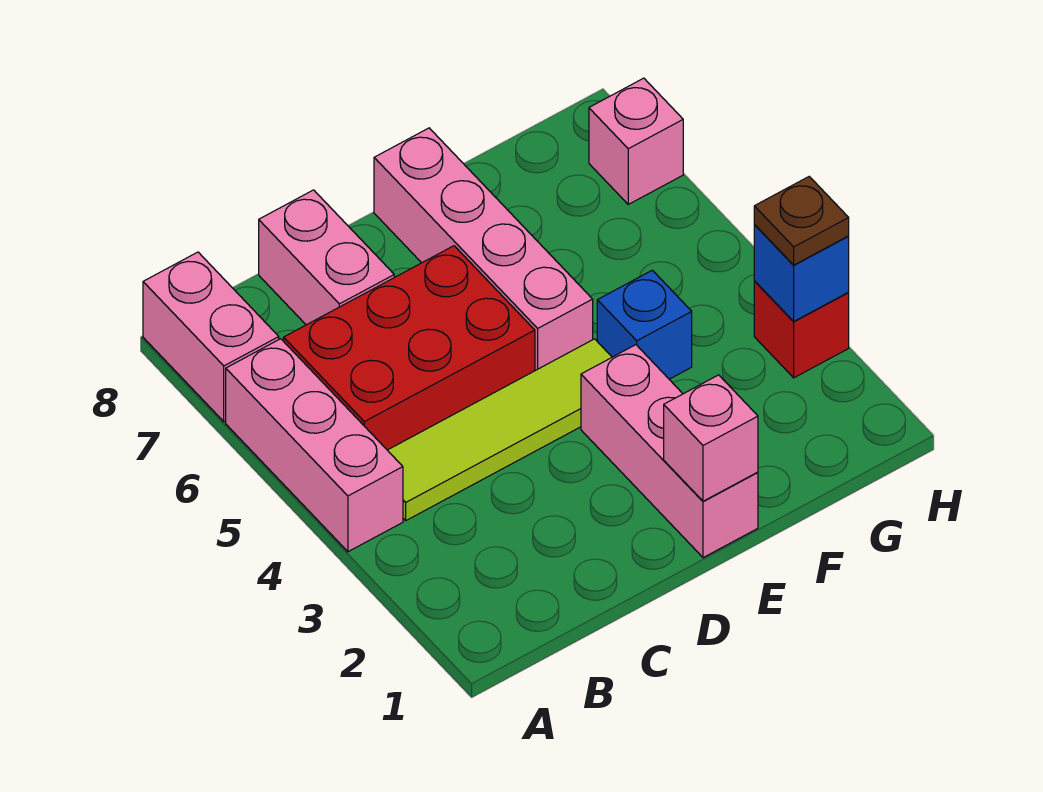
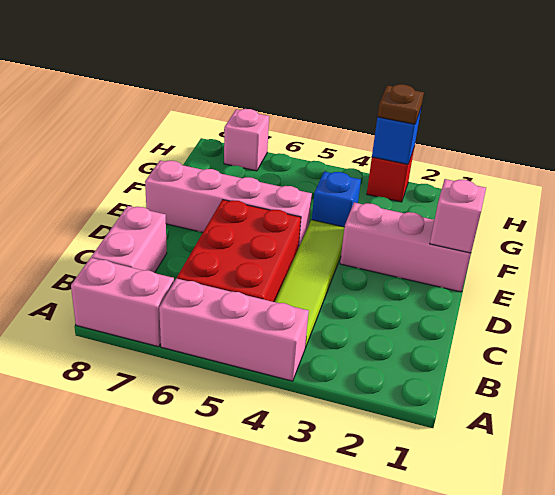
pink 1x2 brick [259,190,394,325] -> pink 1x2 brick turned to [91,206,167,273]

